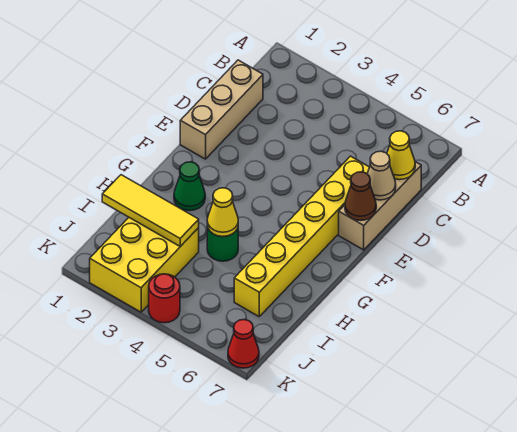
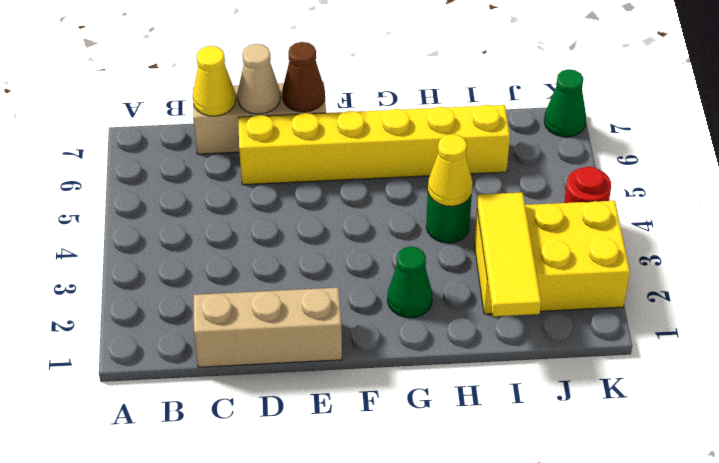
red 1x1 cone [228,320,259,368] -> green 1x1 cone [544,69,586,137]

